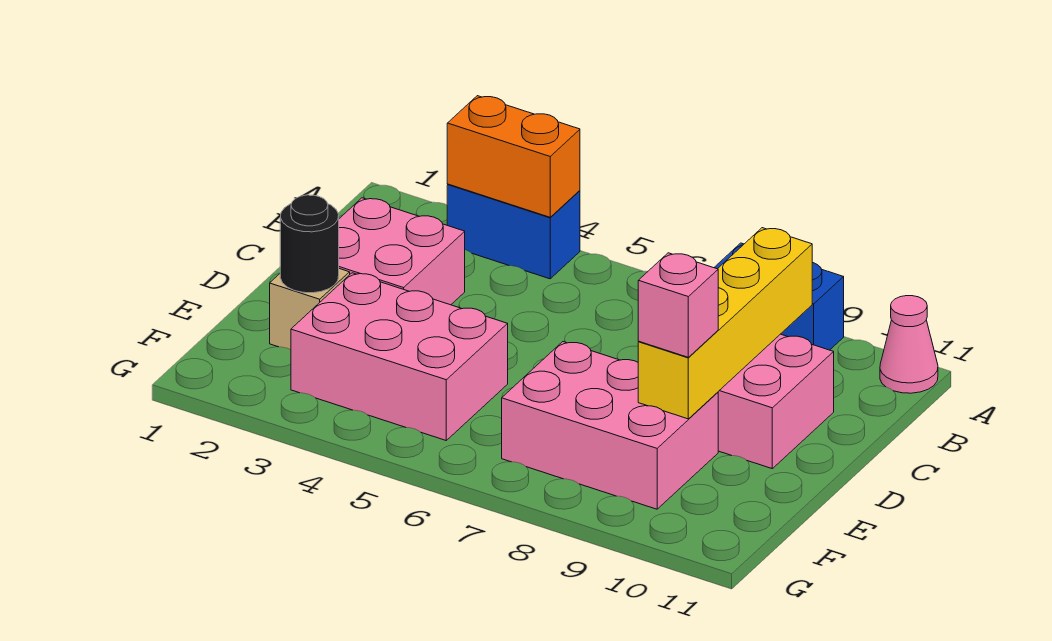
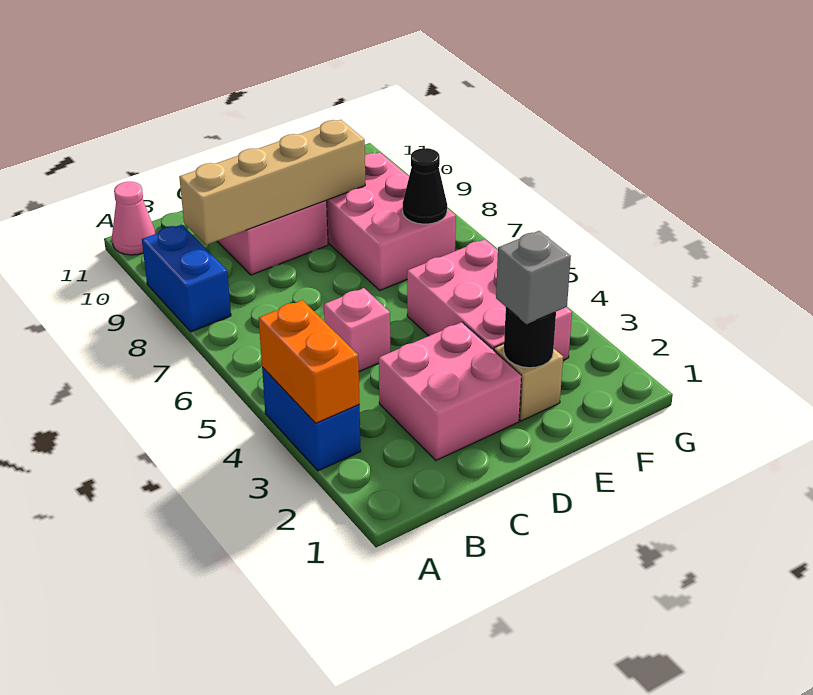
yellow 1x4 brick [638,228,812,419] -> tan 1x4 brick [179,120,365,245]
none -> grey 1x1 brick [496,231,571,324]
pink 1x1 brick [638,253,718,357] -> pink 1x1 brick moved to [324,288,390,372]
none -> black 1x1 cone [403,148,447,224]

